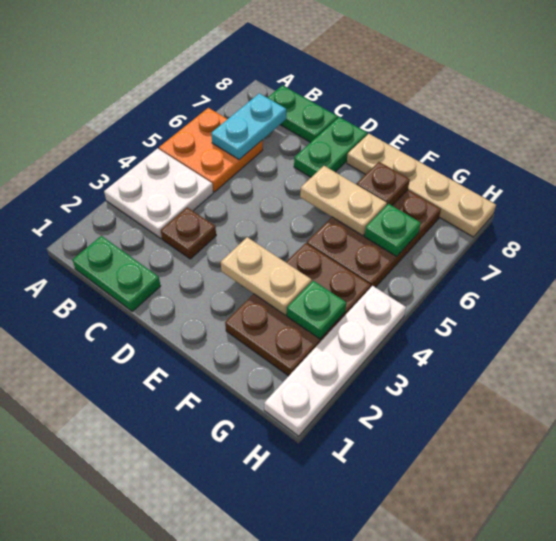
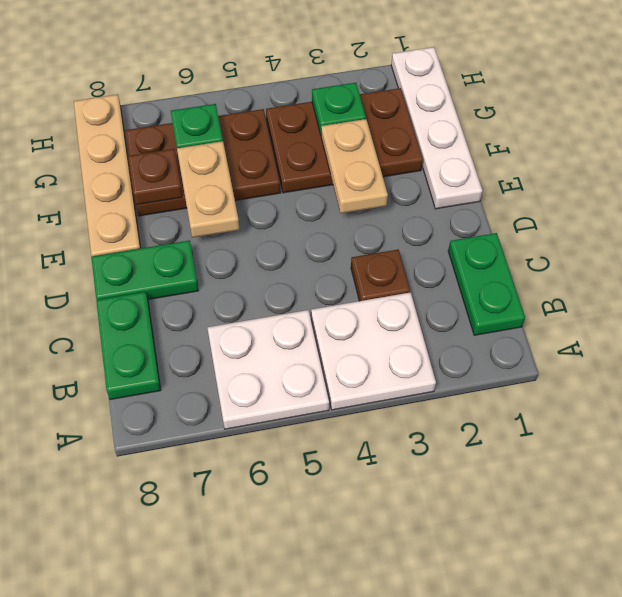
orange 2x2 plate [159,108,263,192] -> white 2x2 plate [207,310,329,429]
cyan 1x2 plate [211,93,286,160] -> none
white 1x4 plate [264,286,406,436] -> white 1x4 plate turned to [391,47,482,209]

